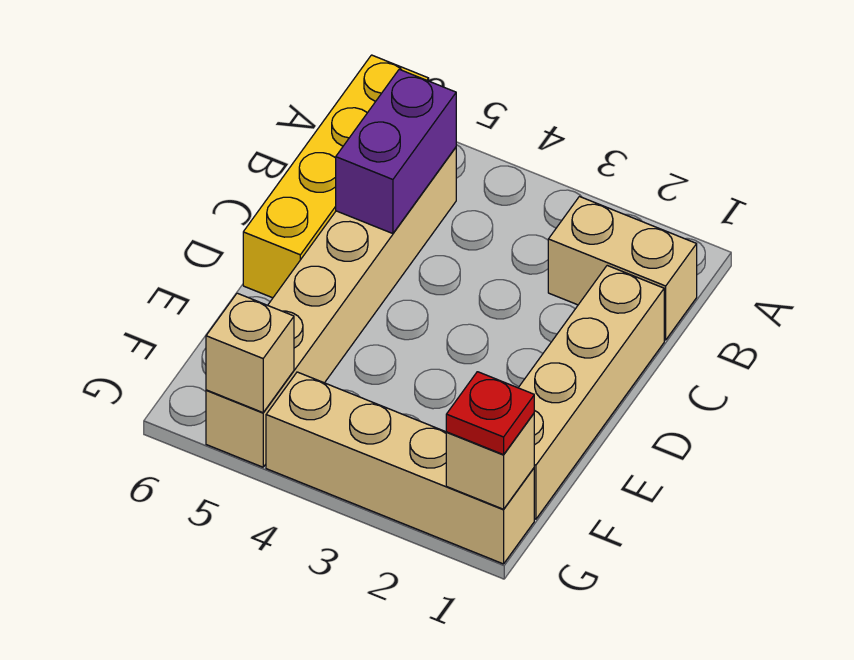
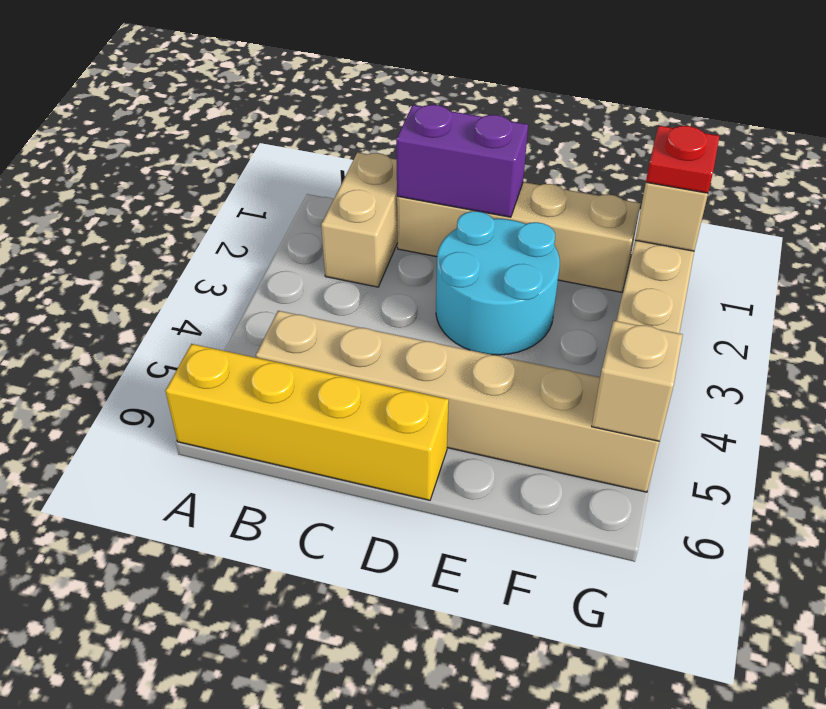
purple 1x2 brick [336,69,456,234] -> purple 1x2 brick moved to [396,105,528,217]
none -> cyan 2x2 round brick [436,211,560,355]

